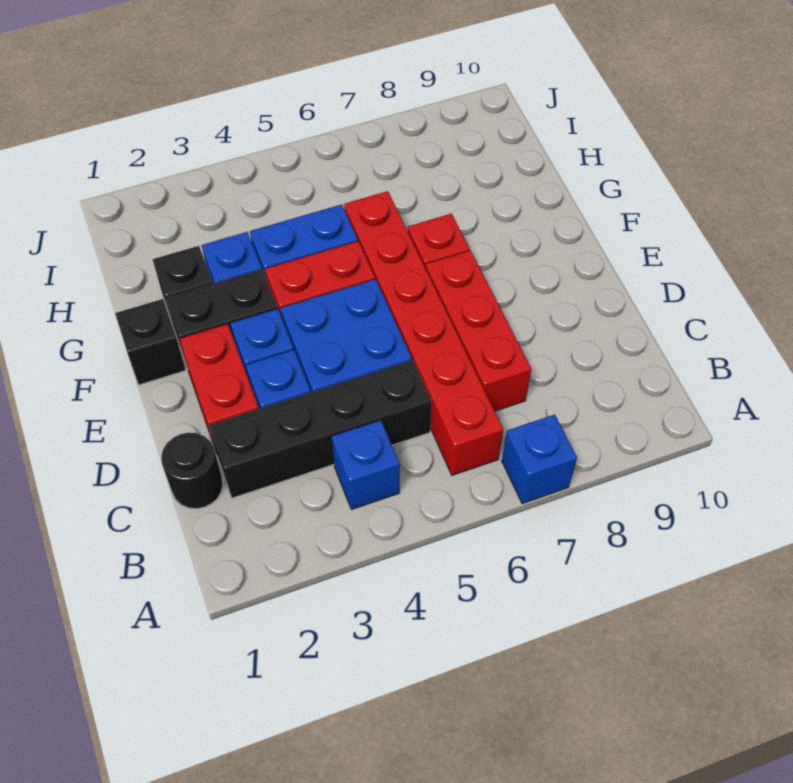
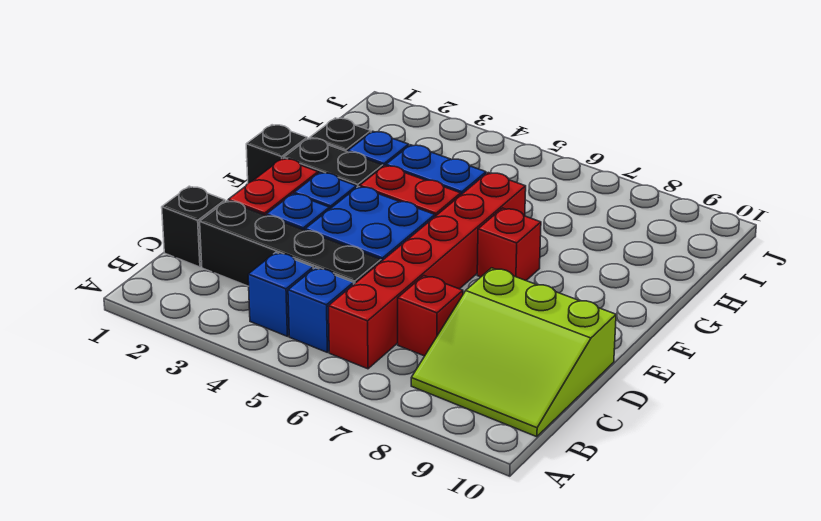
blue 1x1 brick [502,415,577,504] -> blue 1x1 brick moved to [288,268,354,352]
none -> lime 3x3 slope [411,268,616,437]
black 1x1 round brick [161,433,223,509] -> black 1x1 brick [162,186,225,267]
red 1x3 brick [426,251,531,411] -> red 1x1 brick [398,276,463,356]

